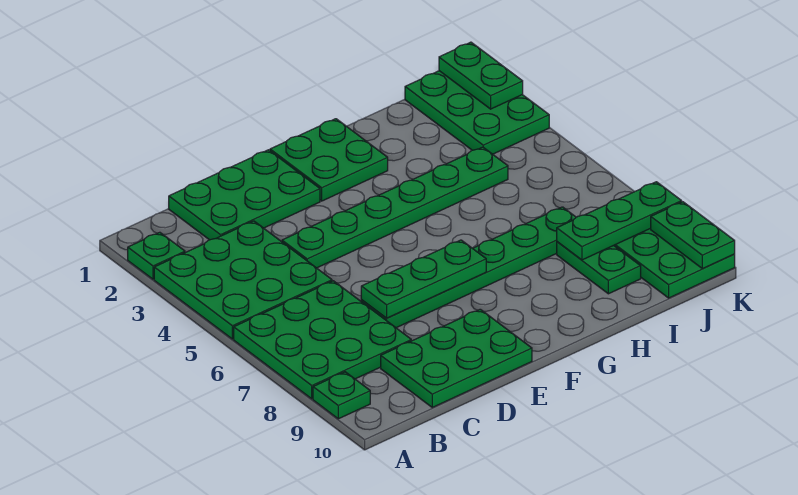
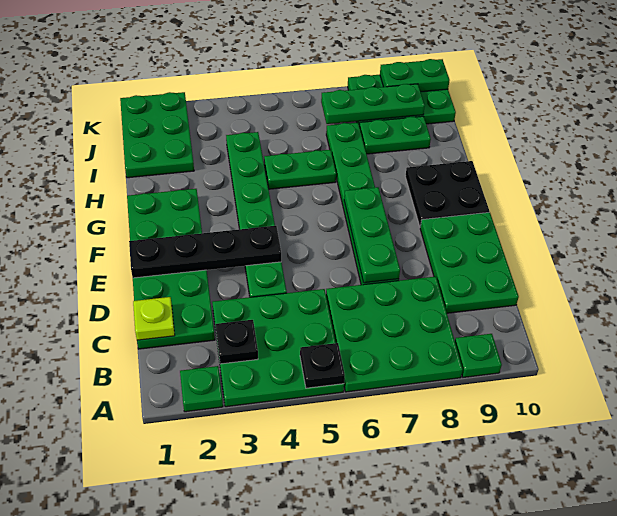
none -> black 1x1 plate [300,343,345,388]
none -> black 1x1 plate [216,320,258,364]
none -> lime 1x1 plate [133,297,175,340]
none -> black 1x4 plate [129,226,281,278]
none -> black 2x2 plate [405,161,490,227]
green 1x3 plate [557,182,682,260] -> green 1x3 plate turned to [321,84,425,124]
green 2x3 plate [405,71,549,154] -> green 2x3 plate turned to [120,92,194,178]
green 1x2 plate [439,42,523,109] -> green 1x2 plate moved to [264,150,336,189]

